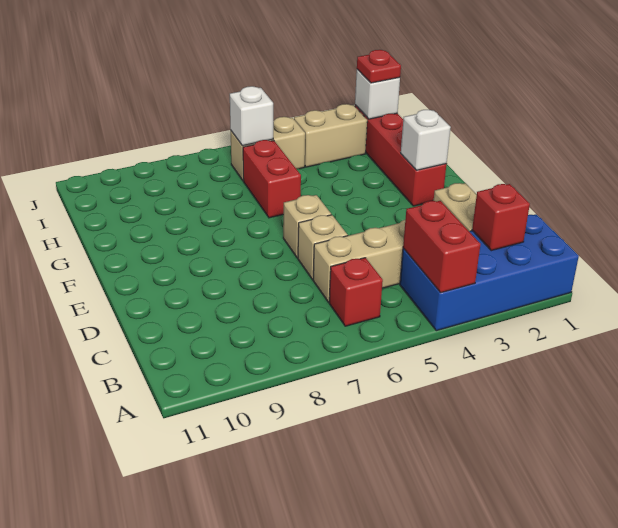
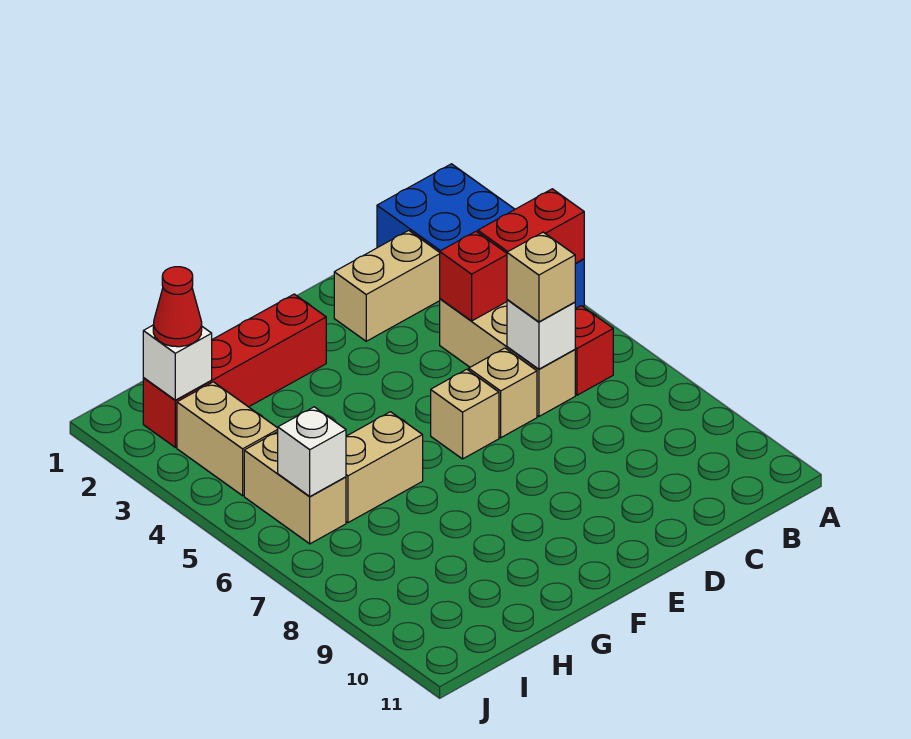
red 1x1 brick [472,184,530,251] -> red 1x1 brick moved to [440,231,507,321]
none -> tan 1x1 brick [507,232,575,322]
white 1x1 brick [401,110,451,170] -> white 1x1 brick moved to [507,300,575,369]
red 1x2 brick [243,140,301,218] -> tan 1x2 brick [346,412,423,523]
red 1x1 plate [357,50,401,83] -> red 1x1 cone [153,267,202,347]

